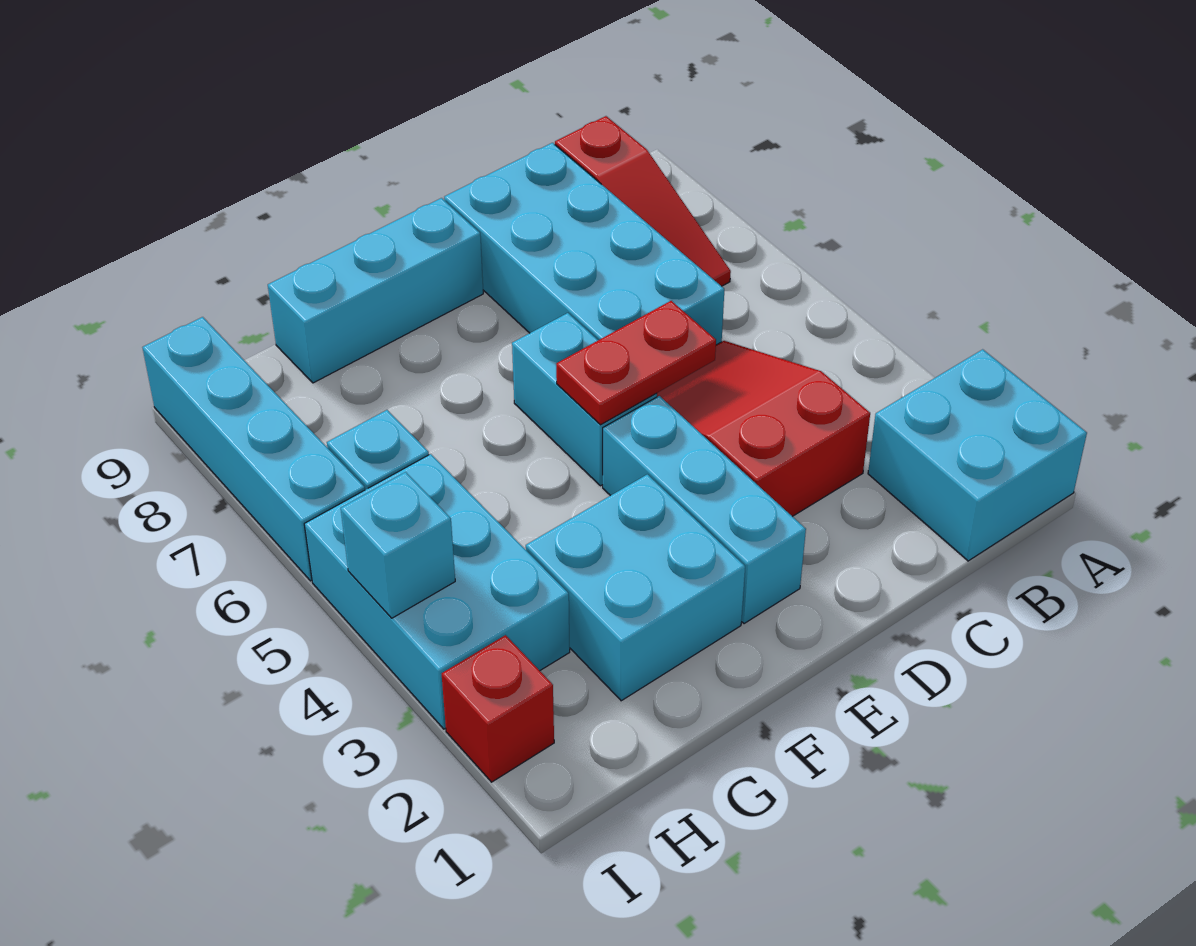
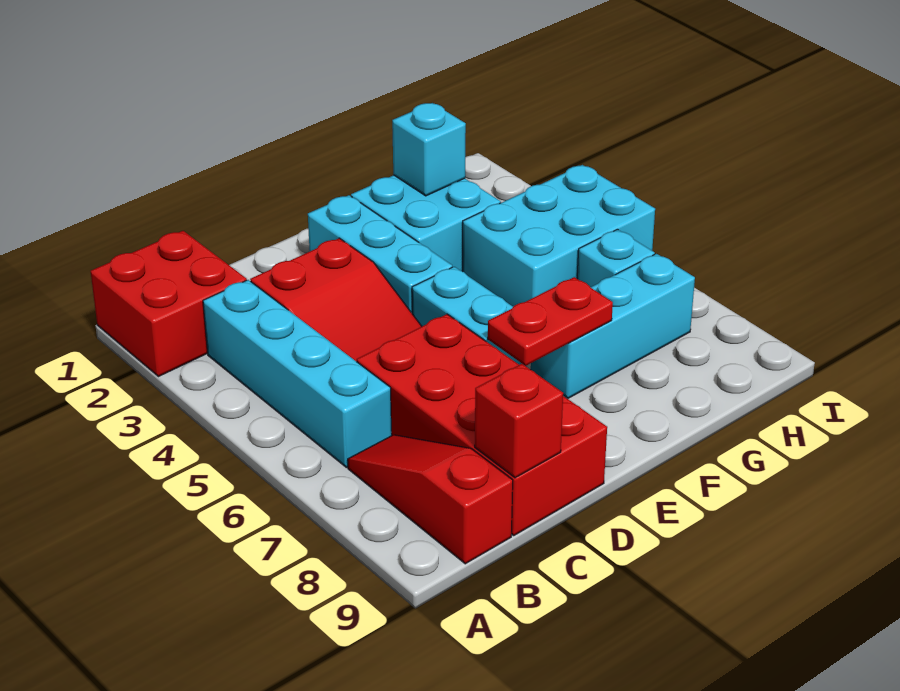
cyan 2x2 brick [868,349,1087,561] -> red 2x2 brick [91,231,247,377]
cyan 2x4 brick [444,143,724,345] -> red 2x4 brick [357,314,607,536]
red 1x2 plate [556,301,716,425] -> red 1x2 plate moved to [488,277,613,366]
cyan 1x3 brick [268,198,483,383] -> cyan 1x3 brick moved to [531,254,695,398]
cyan 2x3 brick [304,454,570,729] -> cyan 2x3 brick turned to [463,165,655,307]
red 1x1 brick [442,635,554,782] -> red 1x1 brick moved to [475,364,563,478]
cyan 1x1 brick [341,472,455,618] -> cyan 1x1 brick moved to [392,103,466,196]
cyan 1x4 brick [142,317,365,581] -> cyan 1x4 brick moved to [203,280,392,467]

